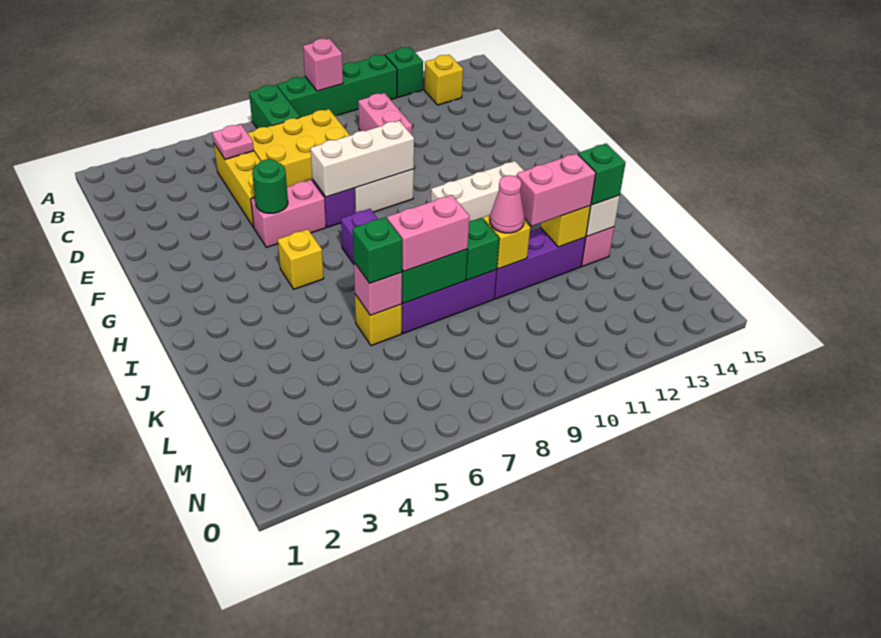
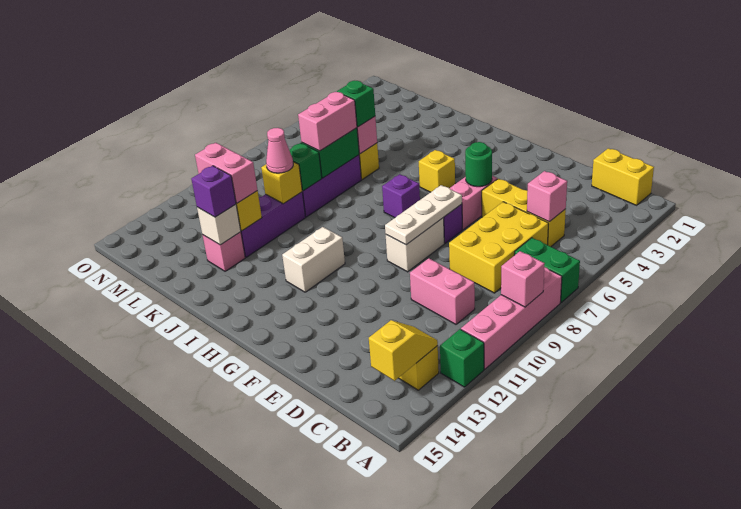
green 1x4 brick [277,55,397,117] -> pink 1x4 brick [461,267,562,369]
none -> yellow 1x2 brick [592,148,654,205]
none -> yellow 1x2 slope [369,320,438,381]
pink 1x1 plate [212,124,254,159] -> pink 1x1 brick [527,171,567,222]
white 1x3 brick [311,121,414,197] -> white 1x3 plate [385,185,462,245]
white 1x3 brick [431,161,524,221] -> white 1x2 brick [282,227,345,292]
pink 1x2 brick [517,153,596,226] -> pink 1x2 brick turned to [195,143,257,203]
green 1x1 brick [578,143,626,205] -> purple 1x1 brick [191,166,236,217]

